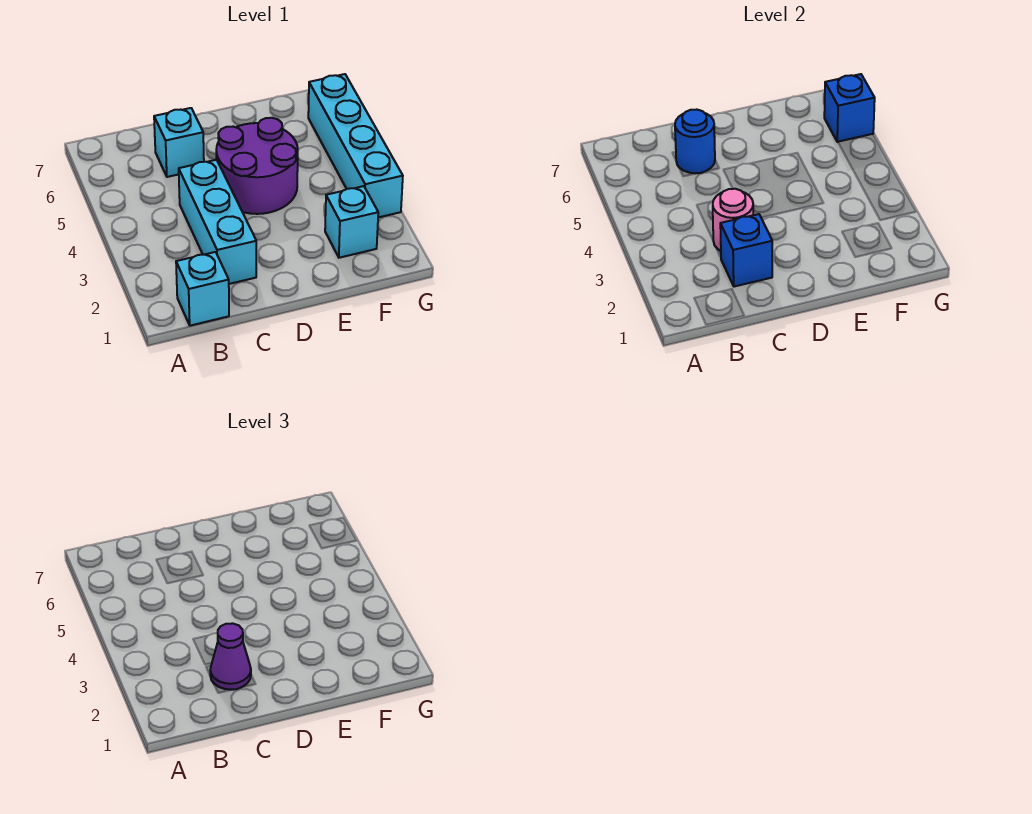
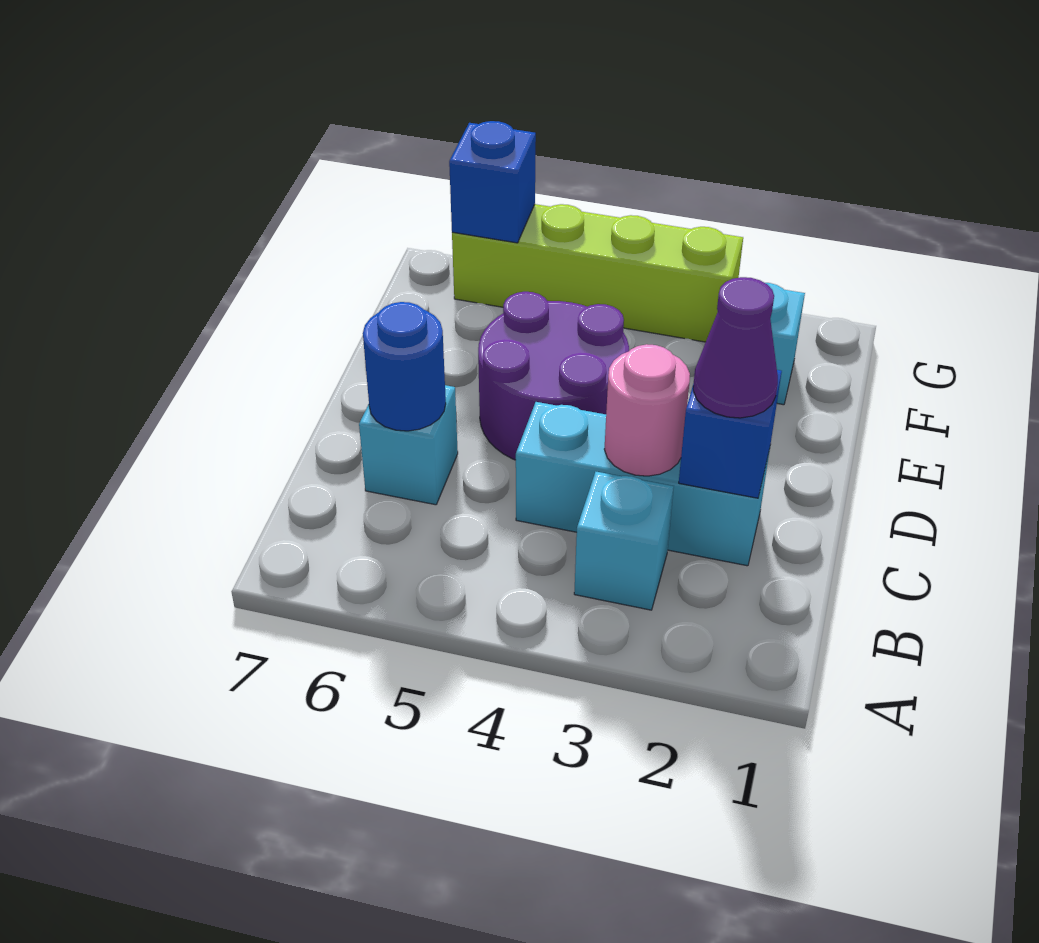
cyan 1x1 brick [176,252,229,326] -> cyan 1x1 brick moved to [574,472,674,610]
cyan 1x4 brick [308,74,403,217] -> lime 1x4 brick [452,204,743,342]

